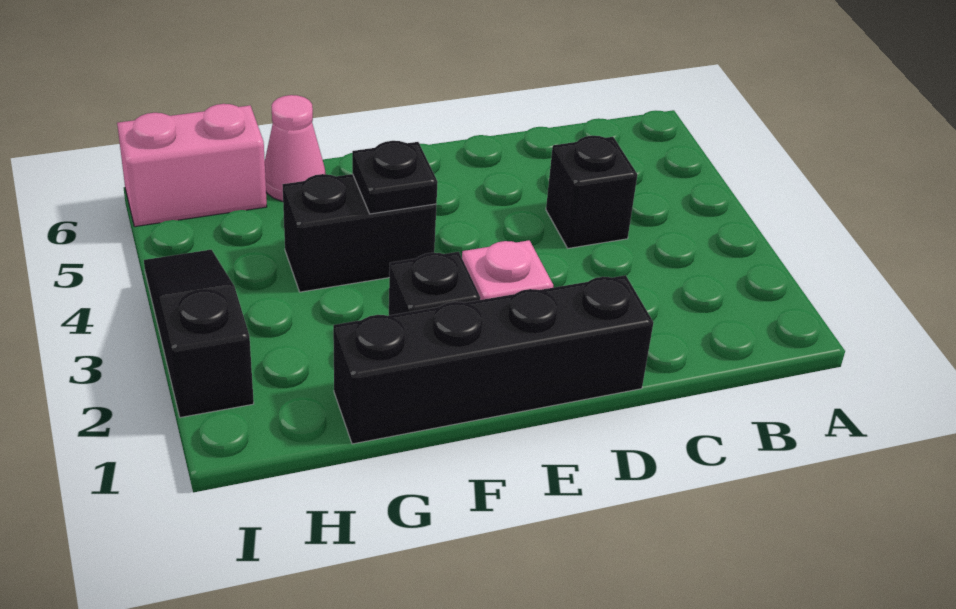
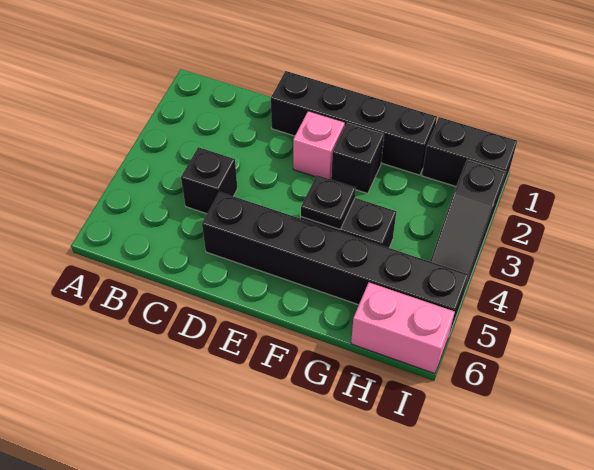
none -> black 1x6 brick [202,192,468,332]
pink 1x1 cone [265,95,326,201] -> none
none -> black 1x2 brick [422,117,517,197]

